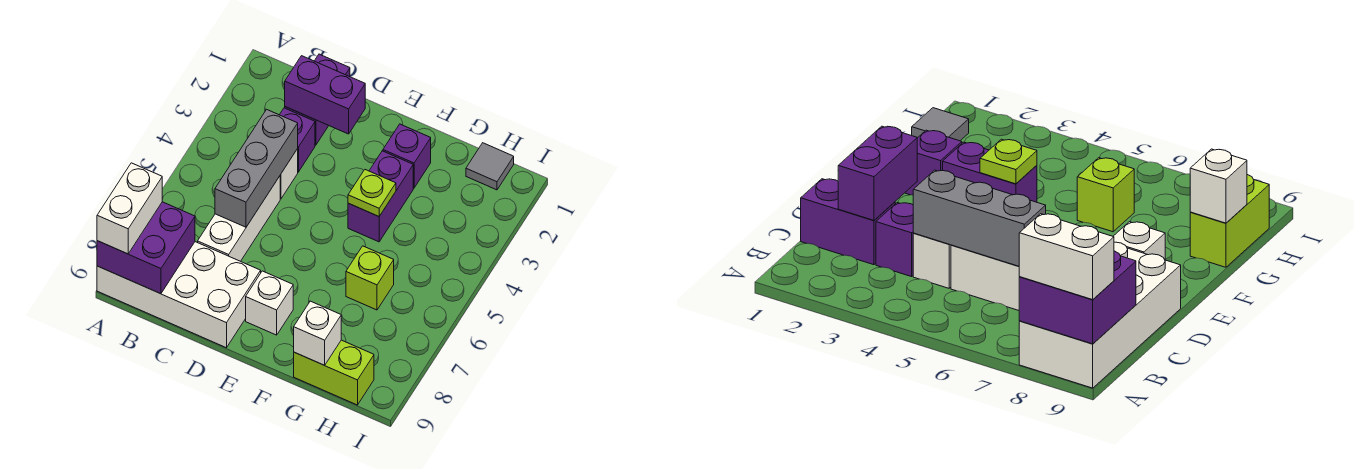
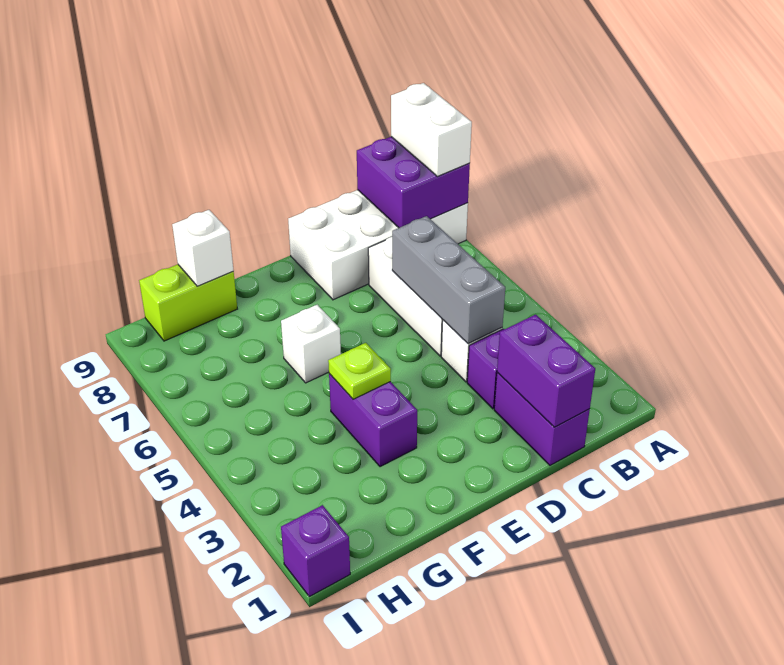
purple 1x2 brick [285,56,365,134] -> purple 1x2 brick turned to [497,315,595,427]
white 1x1 brick [246,271,293,335] -> white 1x1 brick moved to [281,305,341,383]
purple 1x1 brick [383,124,431,188] -> purple 1x1 brick moved to [281,505,350,597]
lime 1x1 brick [346,246,394,310] -> none
grey 1x1 tile [466,143,514,190] -> none

